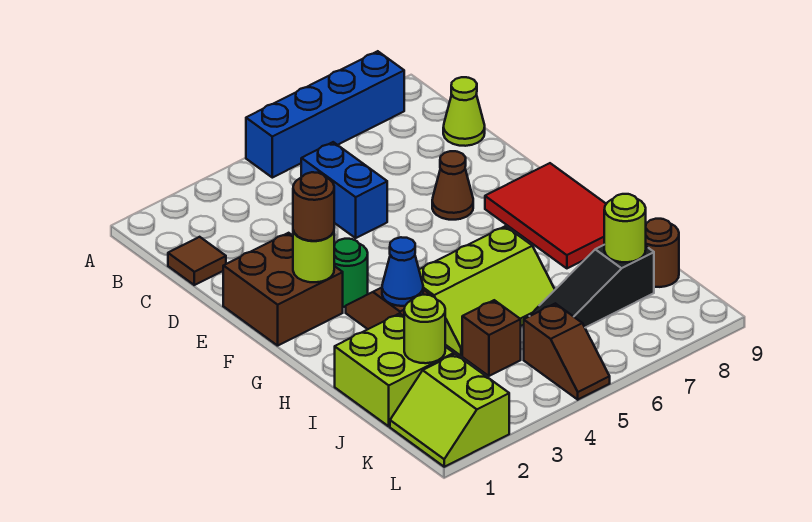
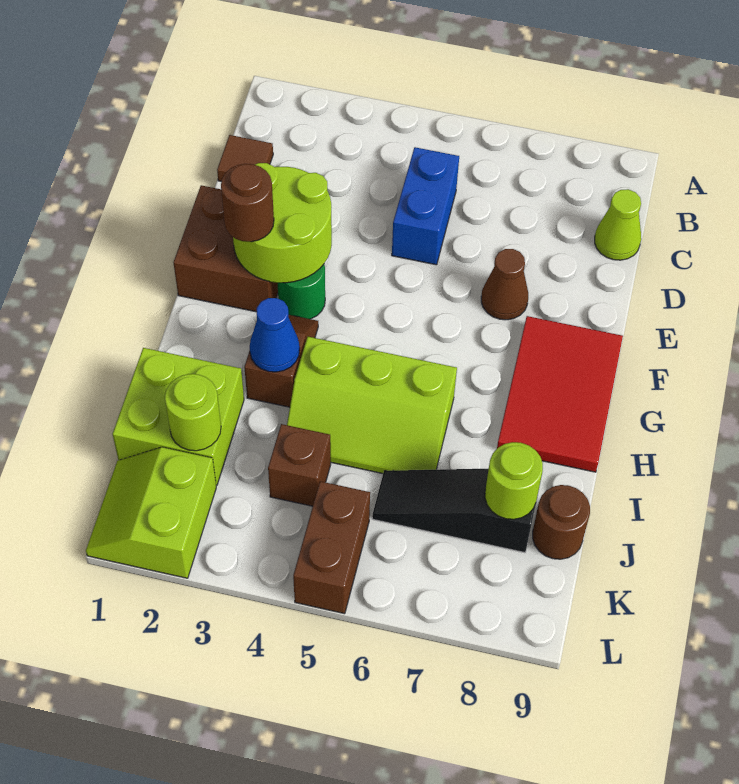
blue 1x4 brick [246,51,404,178] -> none
lime 1x1 round brick [293,231,334,282] -> lime 2x2 round brick [233,163,332,283]
brown 1x2 slope [524,303,610,400] -> brown 1x2 brick [293,481,370,614]

